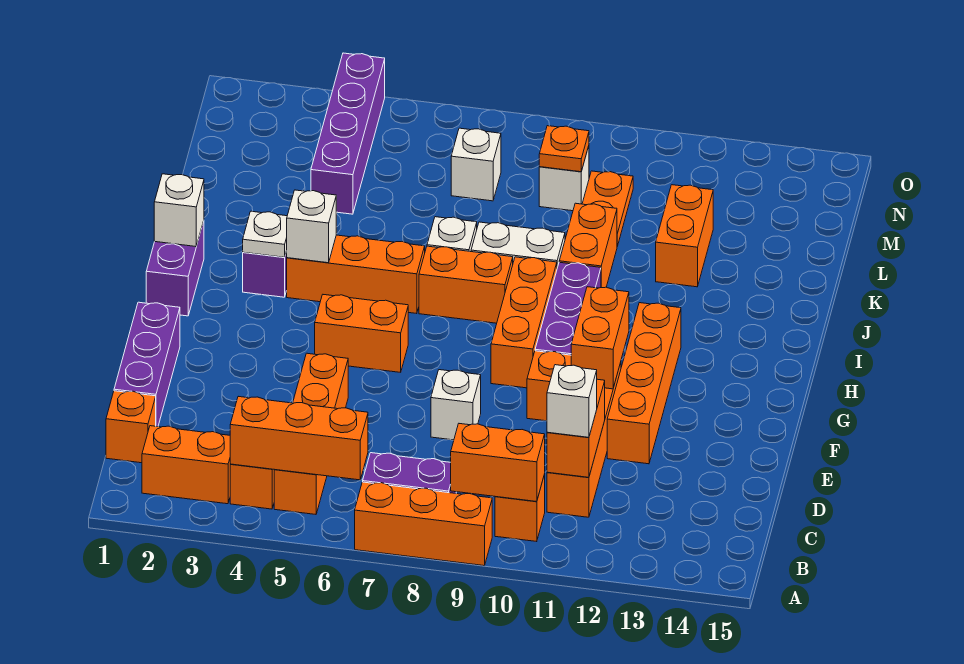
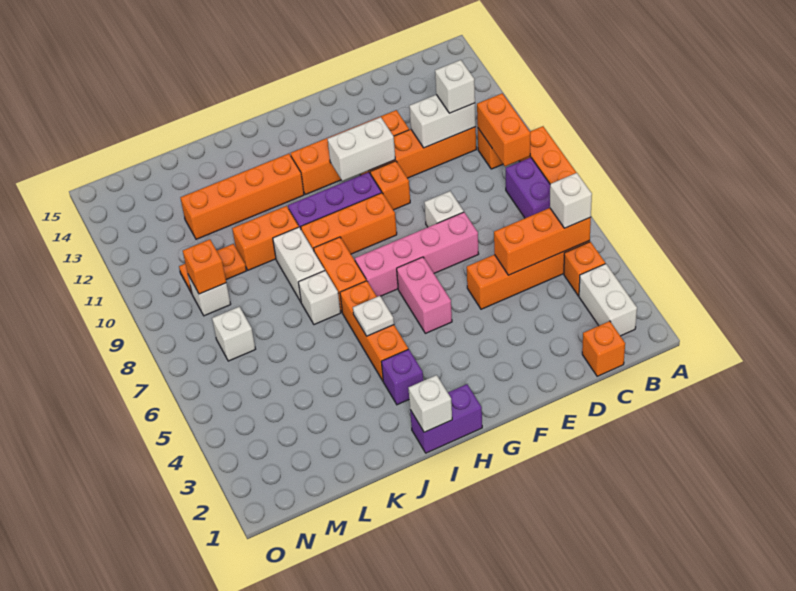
orange 1x2 brick [142,426,230,504] -> white 1x2 brick [579,264,637,336]
orange 1x3 brick [230,396,368,480] -> orange 1x3 brick turned to [494,208,591,275]
orange 1x2 brick [547,379,605,477] -> white 1x2 brick [409,95,476,148]
purple 1x3 brick [114,302,180,427] -> none
none -> pink 1x4 brick [355,212,478,297]
orange 1x2 brick [571,287,629,389] -> white 1x2 brick [328,117,395,181]
orange 1x2 brick [315,295,408,372] -> pink 1x2 brick [397,257,452,333]
white 1x1 plate [243,211,287,257] -> white 1x1 plate moved to [353,296,394,336]
white 1x1 brick [287,190,336,263] -> white 1x1 brick moved to [550,173,592,228]
orange 1x2 brick [656,185,713,287] -> orange 1x4 brick [181,154,304,239]
purple 1x4 brick [311,53,385,214] -> none
orange 1x1 plate [539,126,589,172] -> orange 1x1 brick [183,239,226,294]

